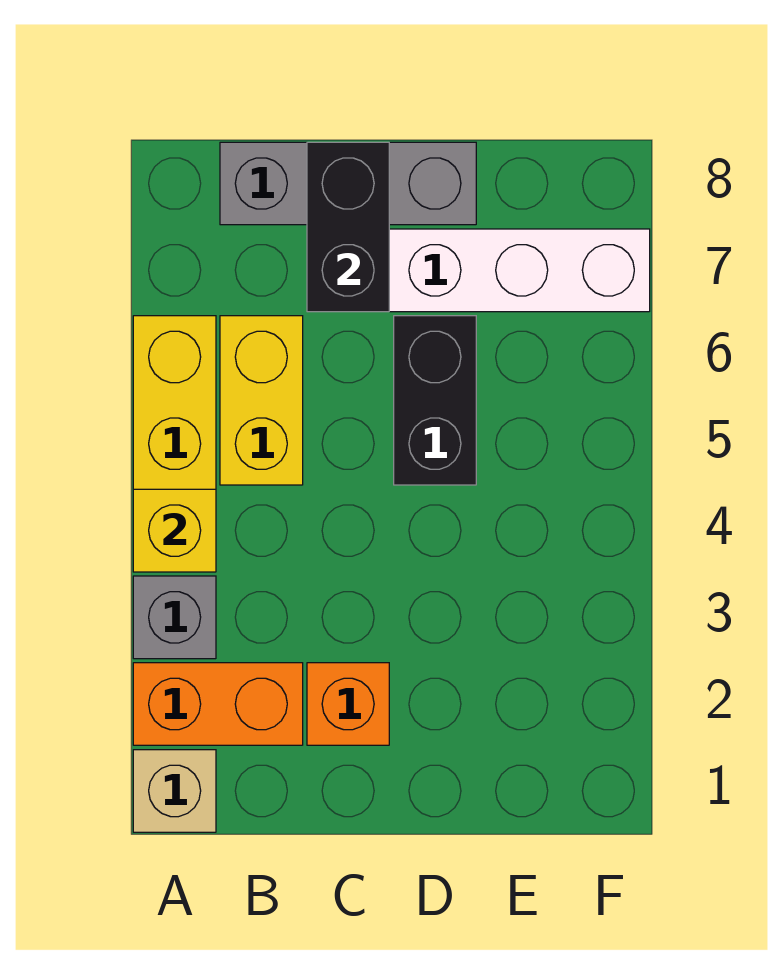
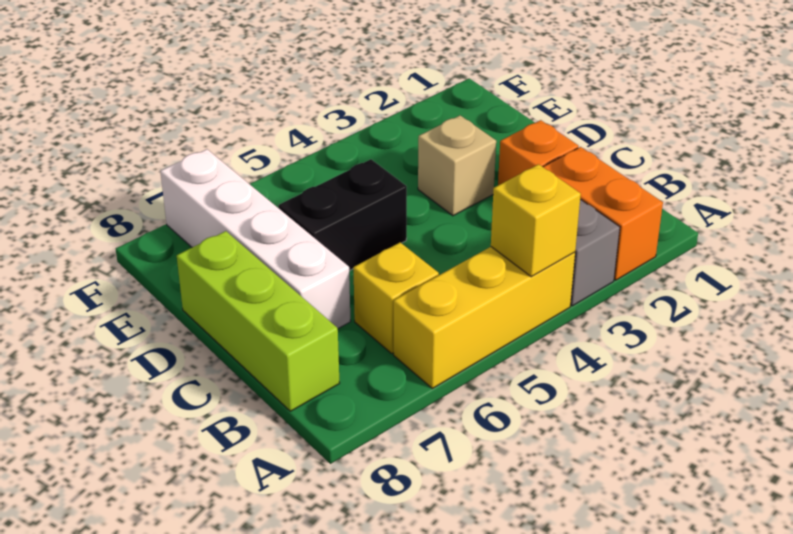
tan 1x1 brick [133,750,216,832] -> tan 1x1 brick moved to [418,115,496,216]
yellow 1x2 brick [220,316,303,485] -> yellow 1x1 brick [353,243,439,353]
grey 1x3 brick [220,142,476,225] -> lime 1x3 brick [177,231,339,411]
black 1x2 brick [307,142,389,312] -> none

